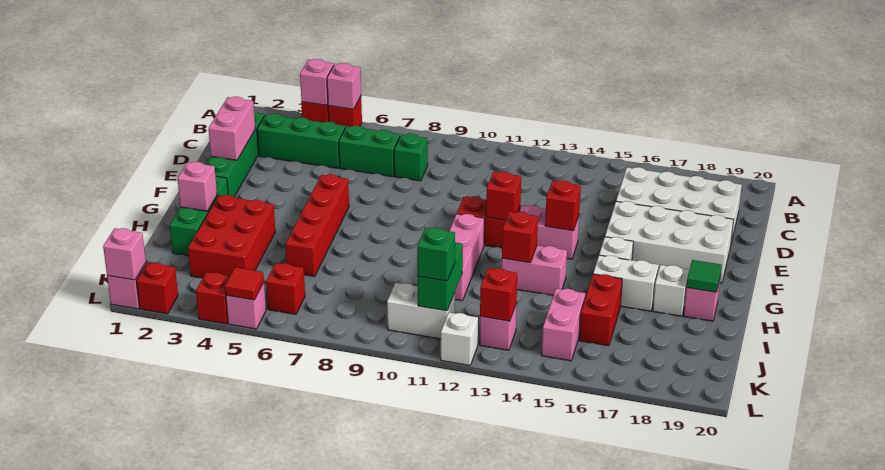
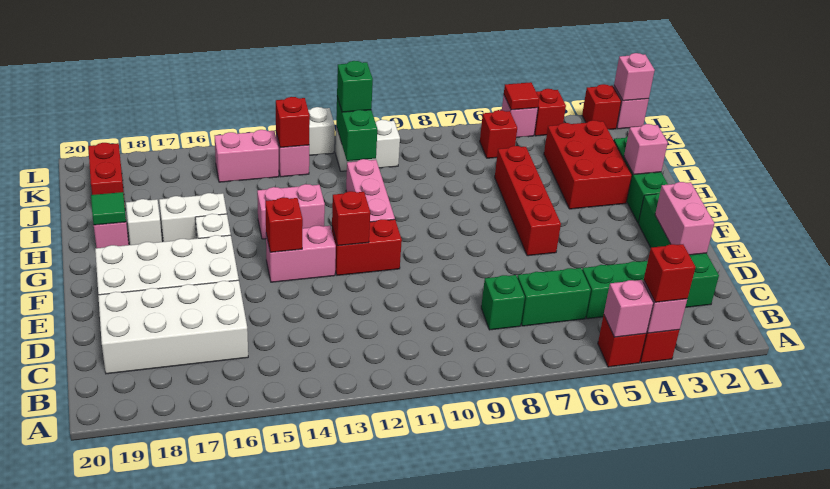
red 1x1 brick [502,212,538,263] -> red 1x1 brick moved to [644,244,696,302]
red 1x2 brick [579,274,622,346] -> red 1x2 brick moved to [88,143,125,204]
pink 1x2 brick [542,288,585,361] -> pink 1x2 brick turned to [215,130,279,182]

